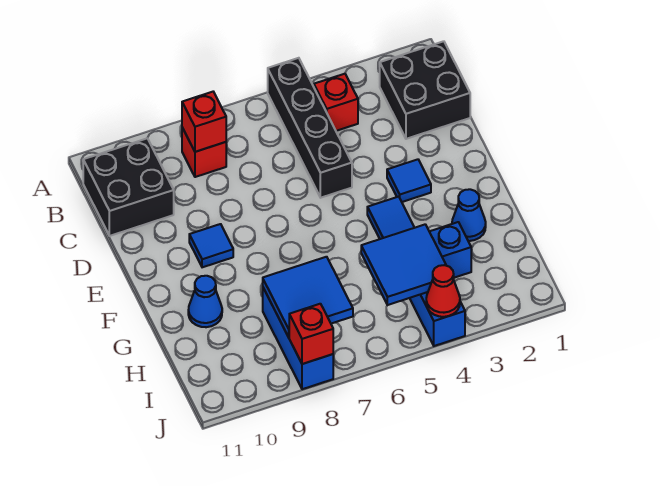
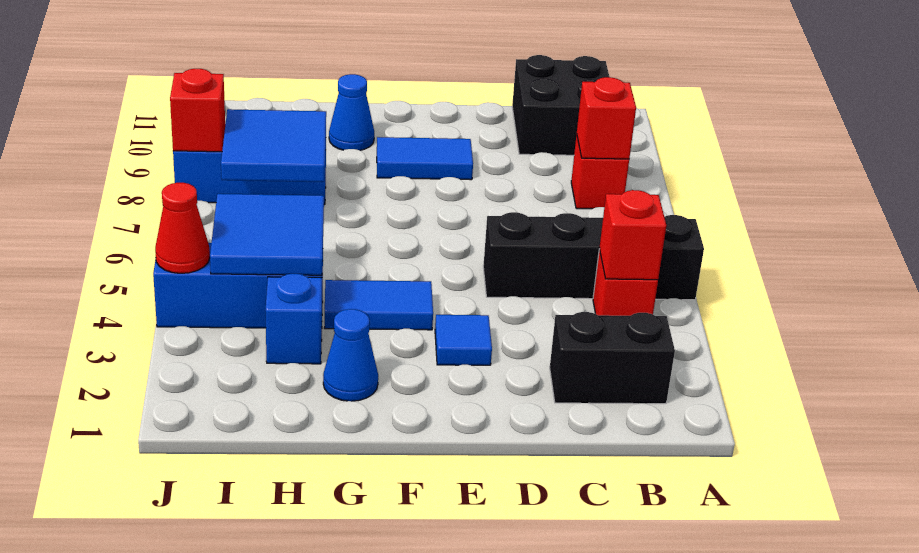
black 2x2 brick [380,41,470,139] -> black 1x2 brick [550,312,675,404]
none -> red 1x1 brick [599,190,666,280]
blue 1x1 tile [189,224,233,267] -> blue 1x2 tile [377,137,473,180]

